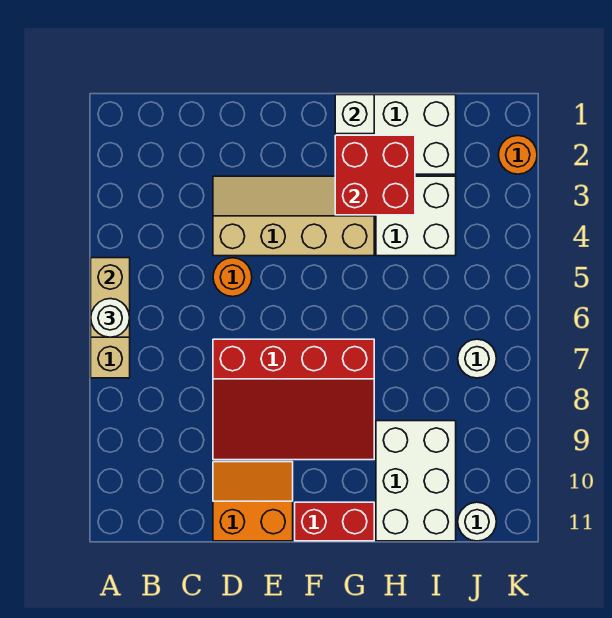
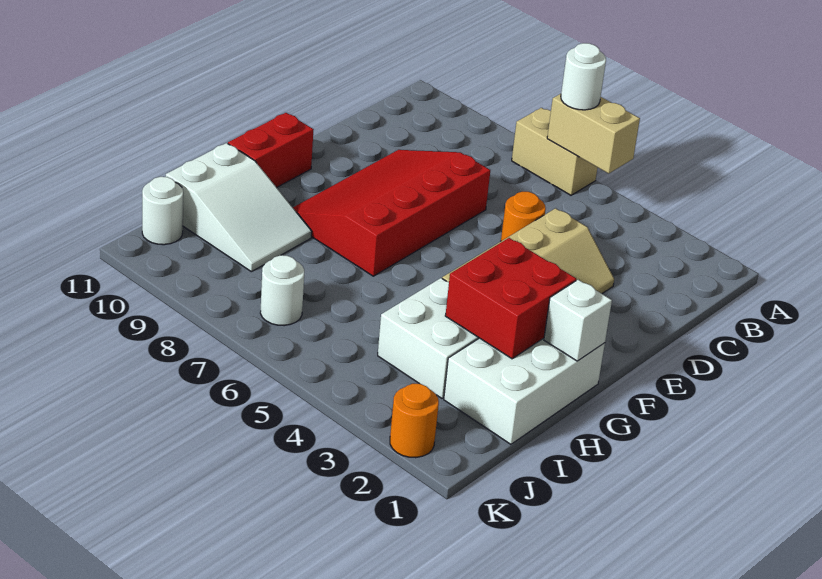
orange 2x2 slope [213,462,293,541] -> none
white 2x3 brick [376,421,456,541] -> white 2x3 slope [166,143,312,272]

